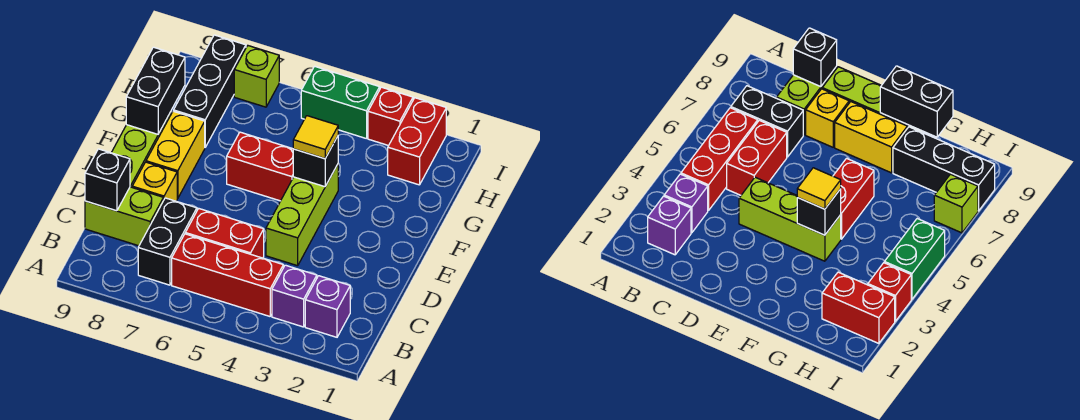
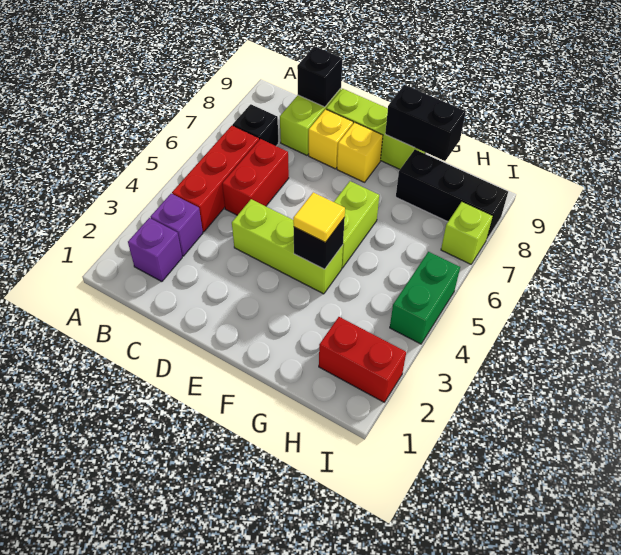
black 1x2 brick [138,198,197,285] -> black 1x1 brick [233,104,278,146]
yellow 1x2 brick [146,111,205,198] -> yellow 1x1 brick [337,122,383,182]
red 1x2 brick [227,132,293,201] -> lime 1x2 brick [334,181,379,268]
red 1x1 brick [368,87,413,146] -> none

